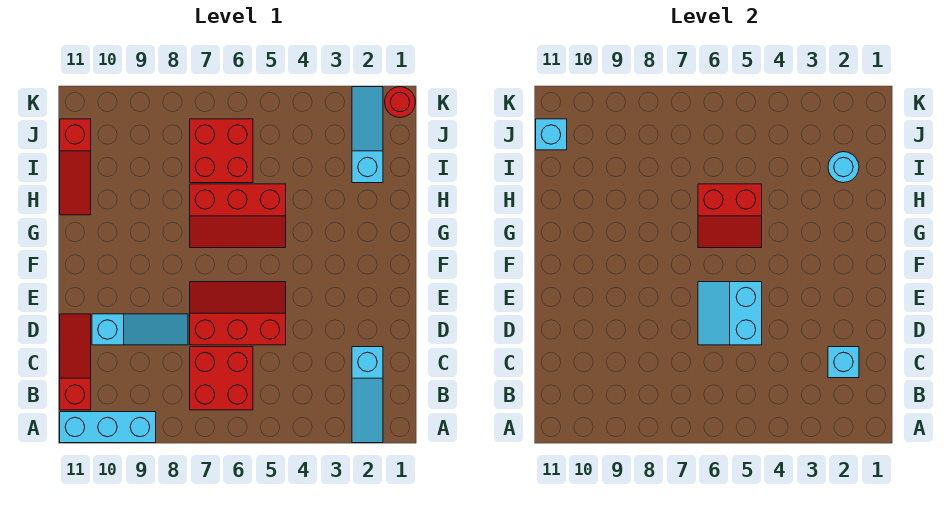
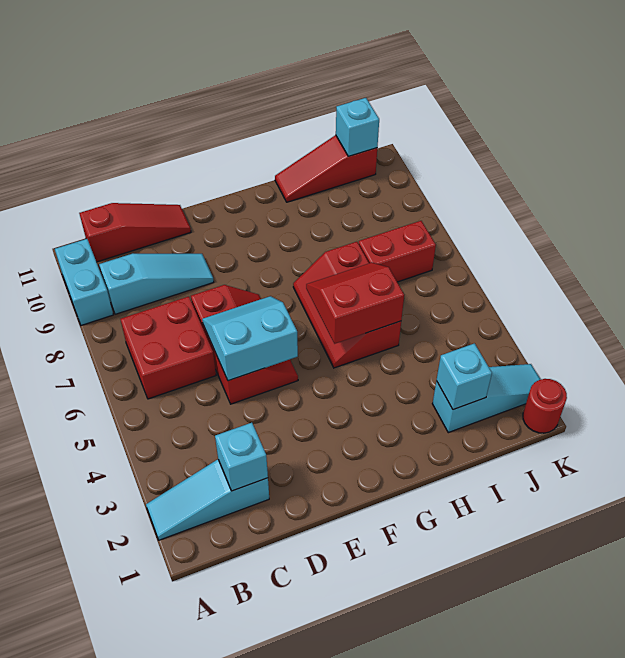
cyan 1x3 brick [60,412,156,443] -> cyan 1x2 brick [55,239,113,325]
cyan 1x3 slope [92,314,188,345] -> cyan 1x3 slope turned to [99,254,214,314]
red 2x2 slope [698,184,762,248] -> red 2x2 slope turned to [306,263,404,344]
cyan 1x1 round brick [828,152,859,183] -> cyan 1x1 brick [437,343,492,410]
red 2x2 brick [190,119,253,183] -> red 1x2 brick [359,221,436,282]

